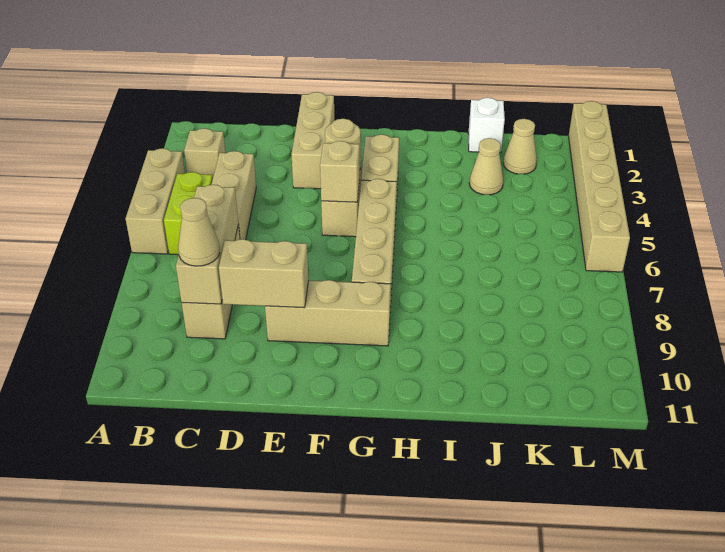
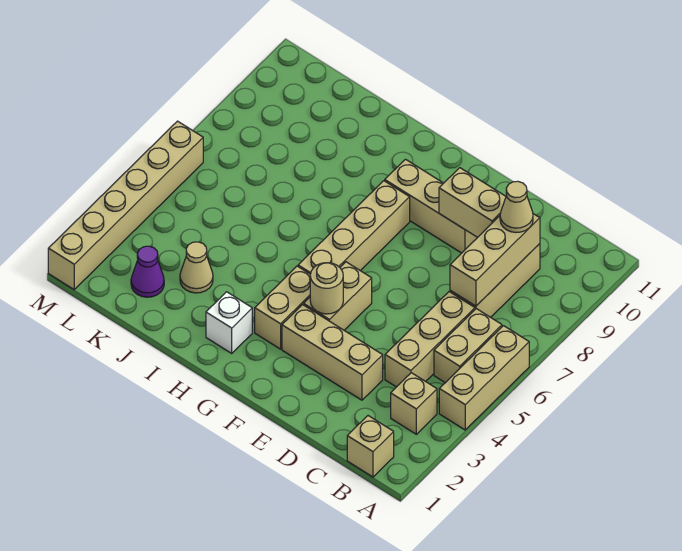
lime 1x2 brick [164,172,213,255] -> tan 1x2 brick [434,309,502,383]
tan 1x3 brick [292,92,335,189] -> tan 1x3 brick turned to [282,305,383,400]
tan 1x1 brick [320,141,360,202] -> tan 1x1 brick moved to [347,416,394,477]
white 1x1 brick [468,98,505,153] -> white 1x1 brick moved to [206,292,252,353]
tan 1x1 cone [503,119,537,174] -> purple 1x1 cone [131,246,164,297]

